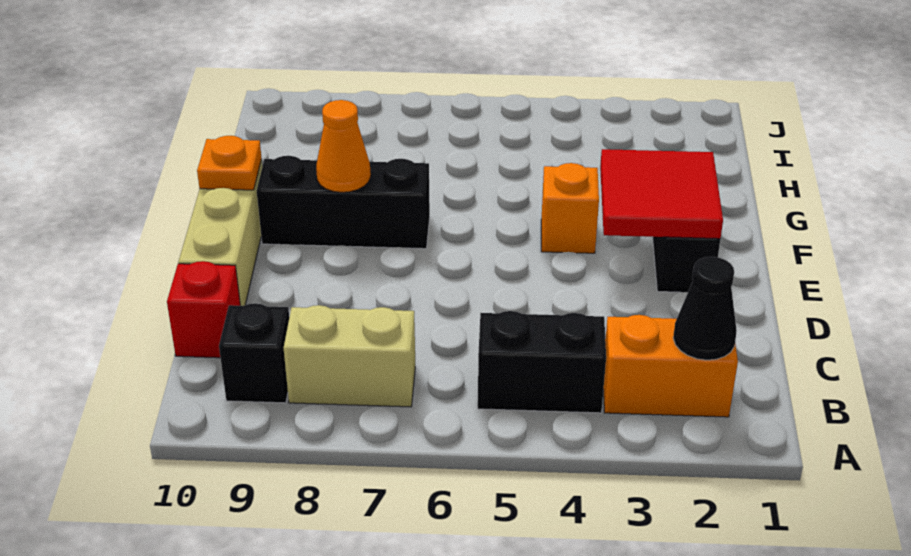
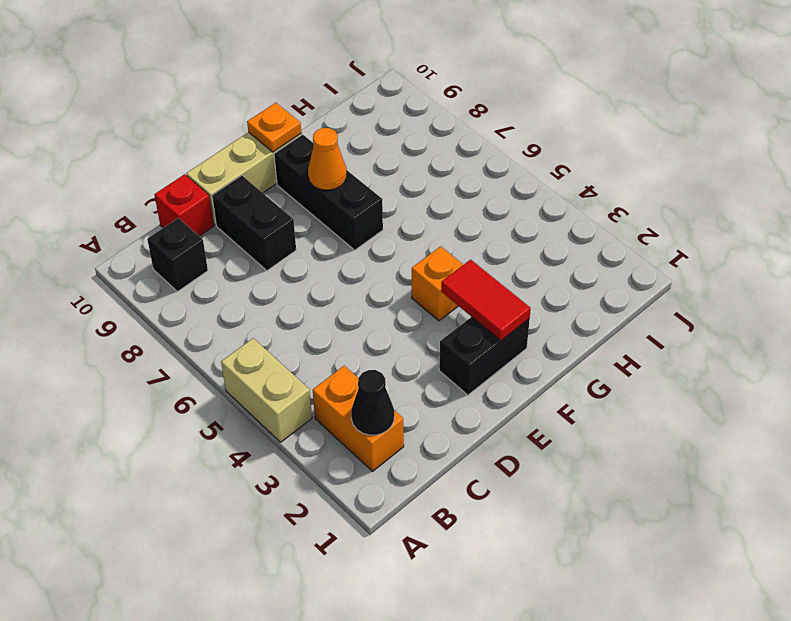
black 1x2 brick [478,311,606,413] -> black 1x2 brick moved to [212,175,296,271]
tan 1x2 brick [284,305,415,407] -> tan 1x2 brick moved to [221,338,312,442]
red 2x2 tile [600,149,723,239] -> red 1x2 tile [441,260,531,341]

